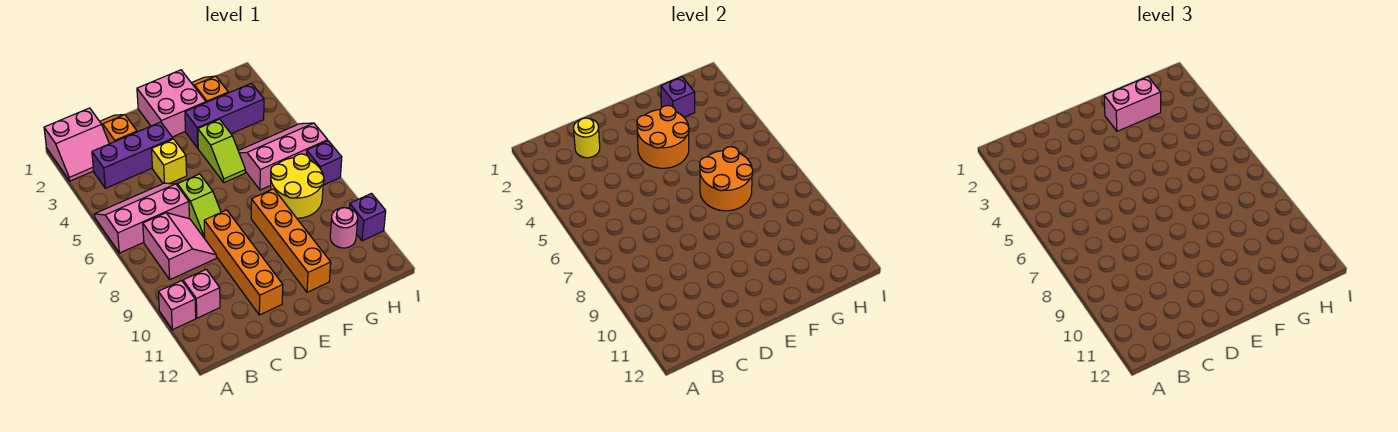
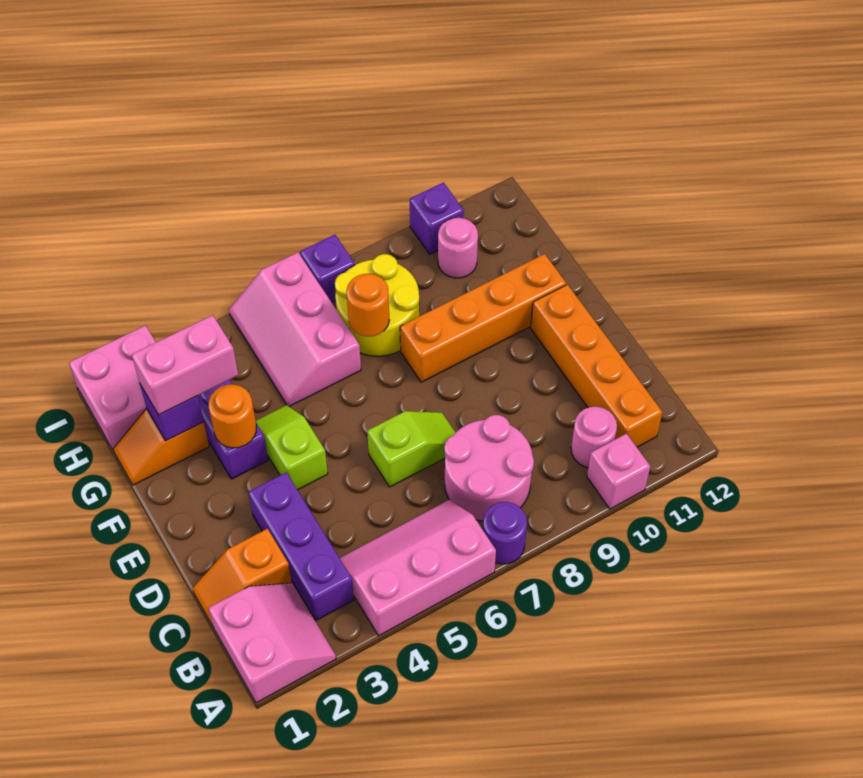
pink 2x3 slope [94,183,189,253] -> pink 2x3 slope turned to [340,500,496,636]
none -> purple 1x1 round brick [483,502,527,564]
pink 2x2 slope [143,213,216,279] -> pink 2x2 round brick [444,415,534,521]
pink 1x1 brick [183,269,220,318] -> pink 1x1 round brick [571,407,617,467]
yellow 1x1 round brick [574,118,600,158] -> none
yellow 1x1 brick [152,139,187,184] -> none
orange 1x4 brick [204,210,283,315] -> orange 1x4 brick turned to [531,285,662,447]
pink 2x2 brick [137,70,206,137] -> pink 2x2 brick moved to [69,325,156,451]
orange 2x2 round brick [637,106,689,168] -> orange 1x1 round brick [209,384,256,448]
pink 1x2 brick [1104,77,1161,131] -> pink 1x2 brick turned to [132,315,238,415]
lime 1x2 slope [198,119,245,182] -> lime 1x2 slope turned to [256,405,328,490]
orange 2x2 round brick [700,147,753,211] -> orange 1x1 round brick [347,274,390,336]

